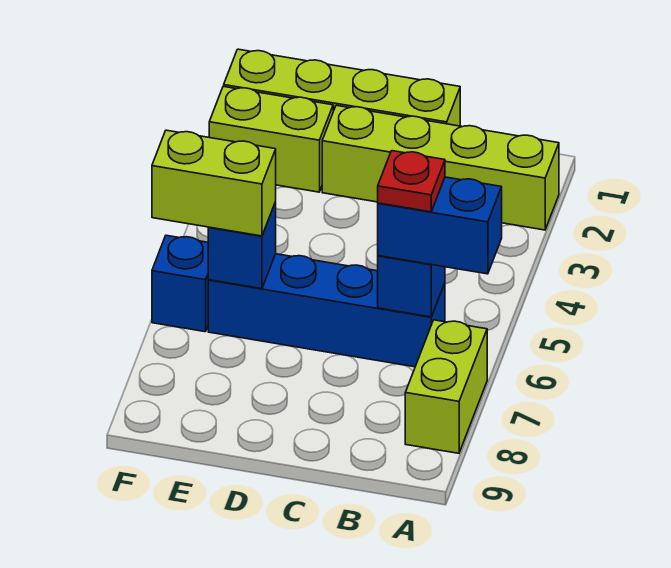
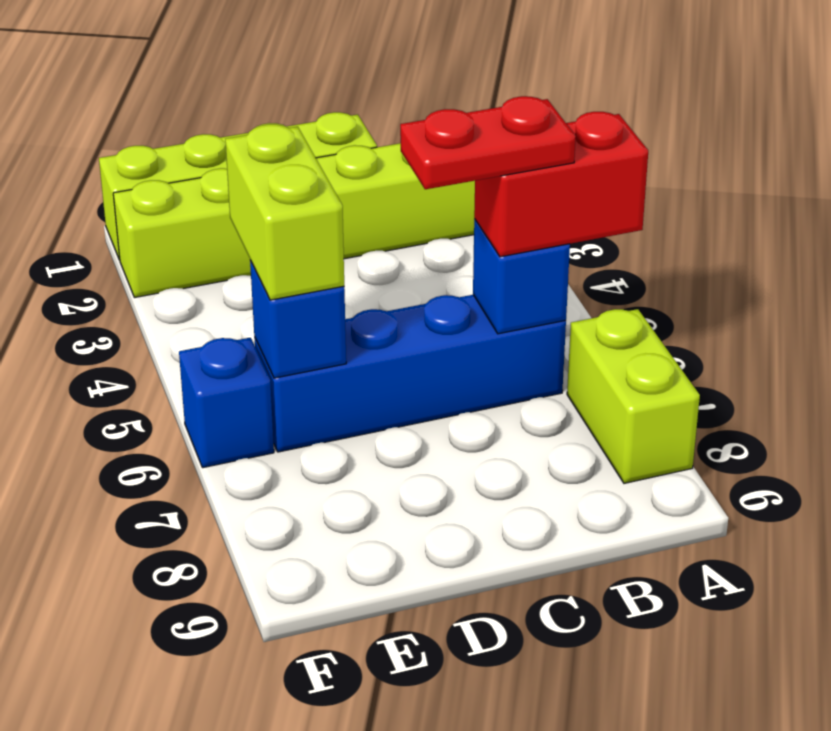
blue 1x2 brick [378,177,502,274] -> red 1x2 brick [474,112,648,257]
red 1x1 plate [378,151,445,212] -> red 1x2 plate [400,96,576,189]
lime 1x2 brick [152,130,276,236] -> lime 1x2 brick turned to [225,124,344,300]

